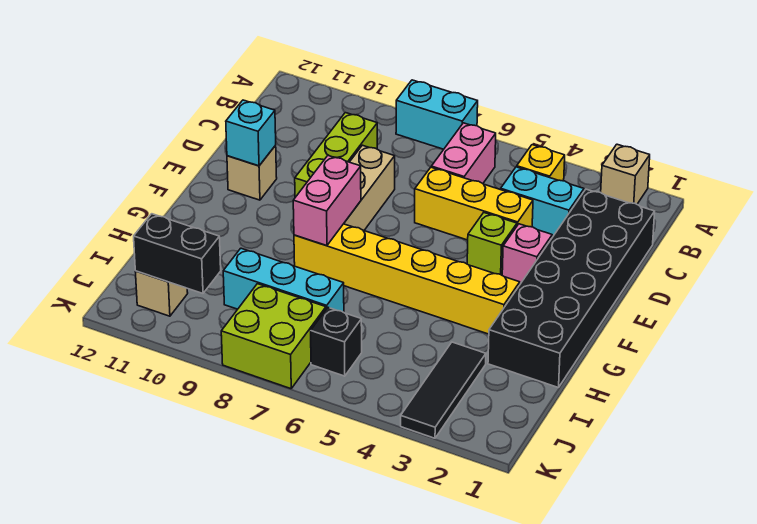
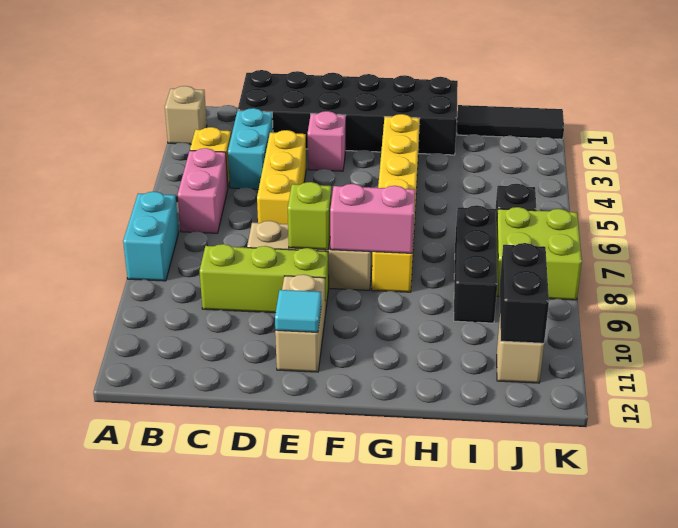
pink 1x2 brick [431,123,496,183] -> pink 1x2 brick turned to [178,148,228,233]
lime 1x1 brick [467,213,517,275] -> lime 1x1 brick moved to [288,182,331,250]
tan 1x1 brick [227,146,277,200] -> tan 1x2 brick [275,274,325,372]
cyan 1x1 brick [226,100,276,166] -> cyan 1x1 tile [275,290,321,332]
black 1x3 tile [401,342,486,438] -> black 1x3 tile moved to [457,105,564,139]
cyan 1x3 brick [223,248,344,312] -> black 1x3 brick [454,205,497,323]

